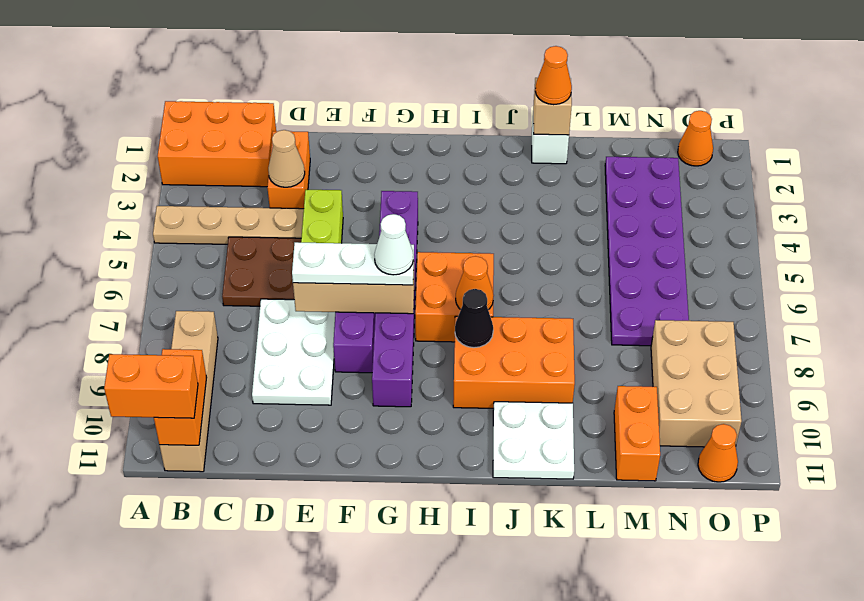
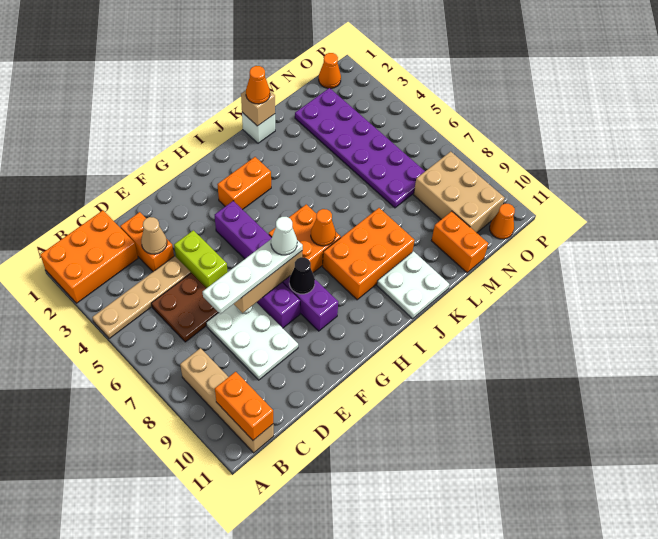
orange 1x2 brick [104,354,198,418] -> orange 1x2 brick moved to [217,157,271,210]
white 1x3 plate [292,242,414,285] -> white 1x4 plate [203,239,303,314]
black 1x1 cone [455,289,493,348] -> black 1x1 cone moved to [289,257,315,294]

